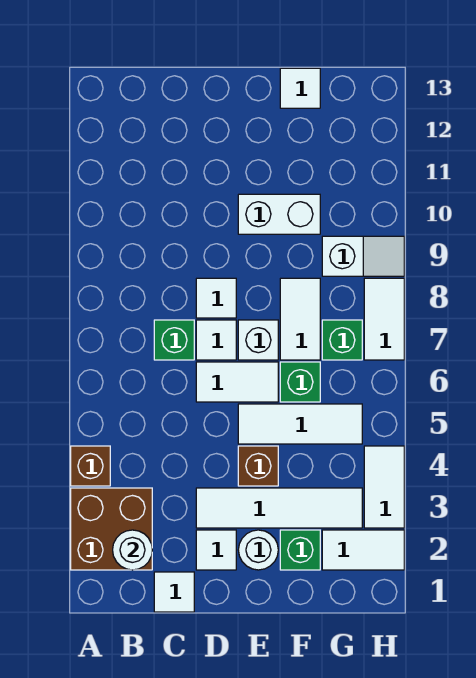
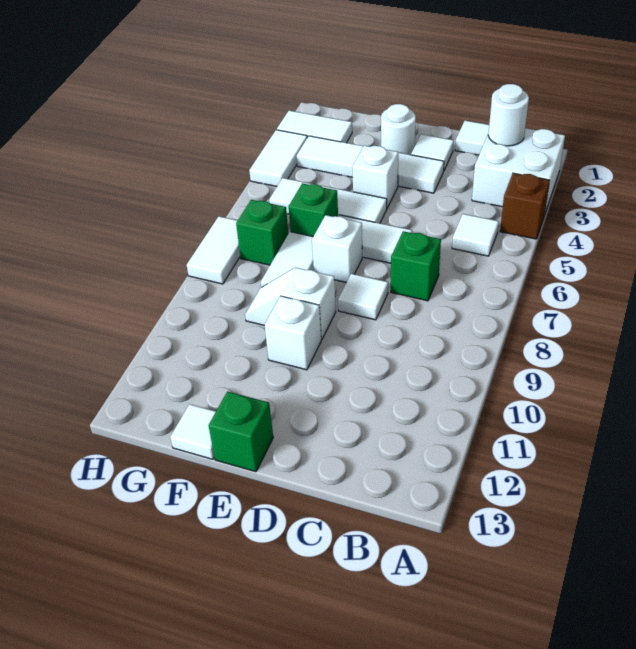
brown 2x2 brick [71,488,152,570] -> white 2x2 brick [472,128,565,213]
white 1x1 tile [196,320,236,360] -> white 1x1 tile moved to [452,214,499,256]
brown 1x1 brick [238,446,278,486] -> white 1x1 brick [352,146,398,208]
white 1x2 brick [238,194,320,234] -> white 1x1 brick [265,296,321,370]
green 1x1 brick [280,530,320,570] -> green 1x1 brick moved to [209,392,273,472]
white 1x2 slope [322,236,404,276] -> white 1x2 slope moved to [245,267,336,339]

